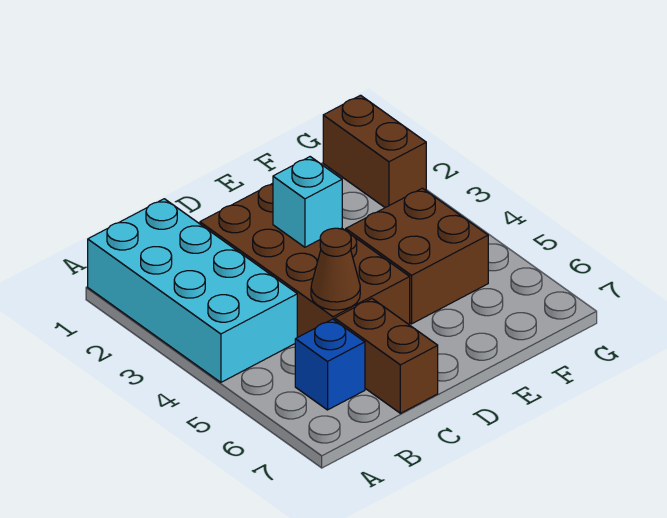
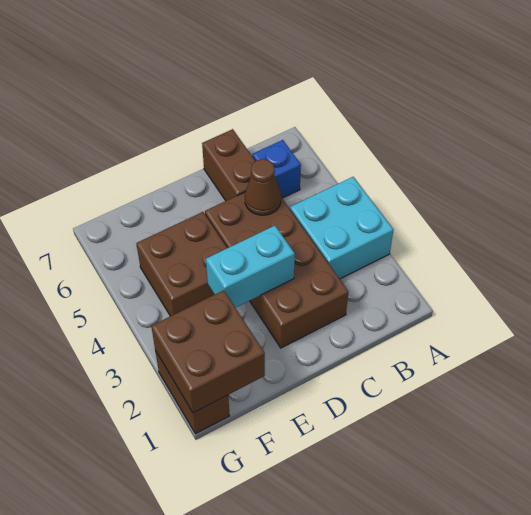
cyan 2x4 brick [88,199,297,382] -> cyan 2x2 brick [290,177,393,279]
cyan 1x1 brick [273,157,342,247] -> cyan 1x2 brick [206,226,295,308]
none -> brown 2x2 brick [151,290,265,413]

